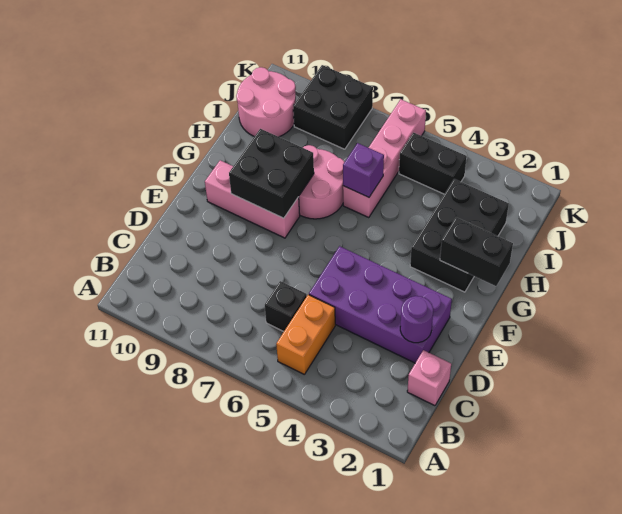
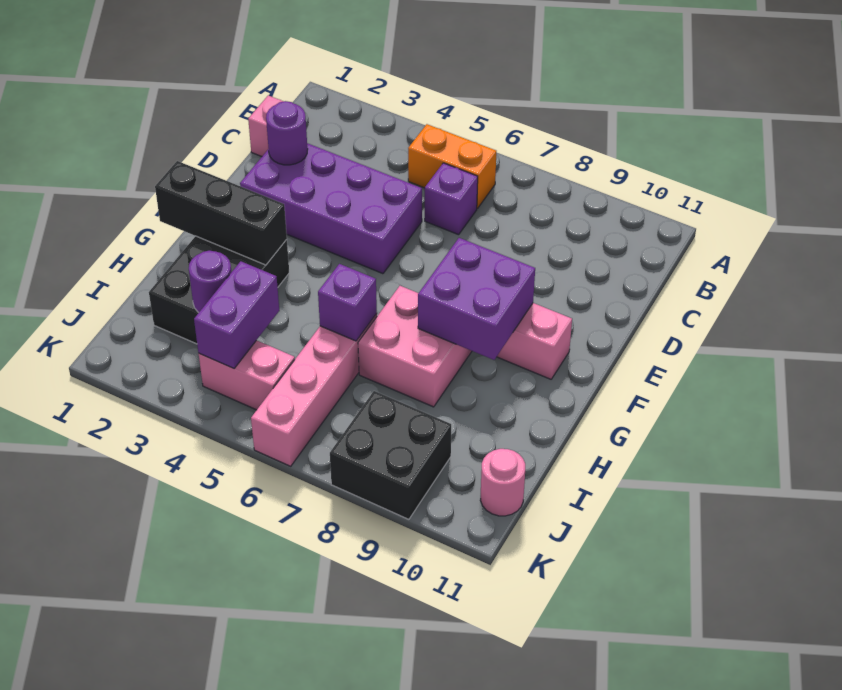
orange 1x2 brick [276,295,335,374] -> orange 1x2 brick turned to [408,124,496,209]
black 1x1 brick [265,281,307,332] -> purple 1x1 brick [425,163,478,235]
black 2x2 brick [229,129,314,218] -> purple 2x2 brick [418,238,535,360]
black 1x2 brick [440,217,513,286] -> black 1x3 brick [155,161,287,265]
pink 2x2 round brick [299,145,344,219] -> pink 2x2 brick [358,286,472,407]
none -> purple 1x1 round brick [189,251,231,312]
none -> purple 1x2 brick [194,261,279,368]
pink 2x2 round brick [236,67,296,137] -> pink 1x1 round brick [480,449,525,516]
black 1x2 brick [399,133,467,194] -> pink 1x2 brick [199,340,295,410]

